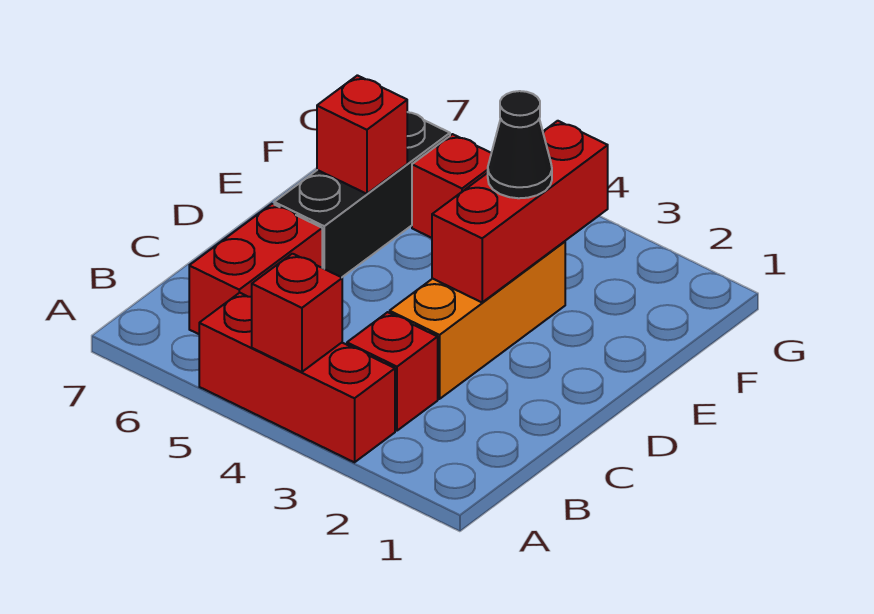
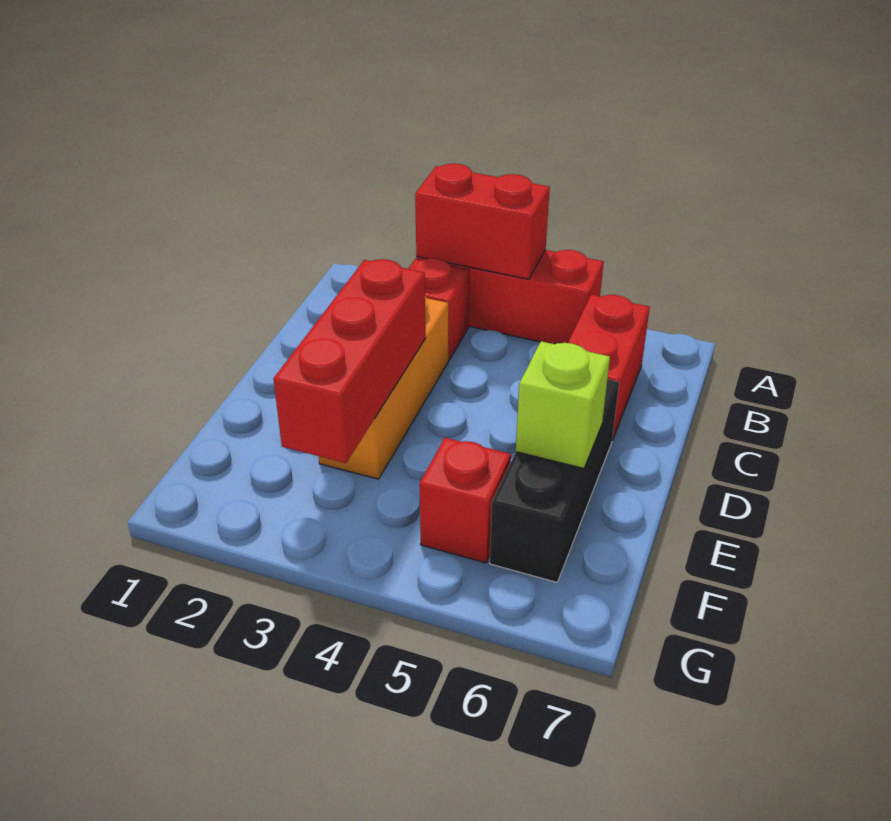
red 1x1 brick [252,254,342,372] -> red 1x2 brick [415,164,550,279]
black 1x1 cone [488,91,552,198] -> none
red 1x1 brick [317,75,407,194] -> lime 1x1 brick [516,341,610,468]

